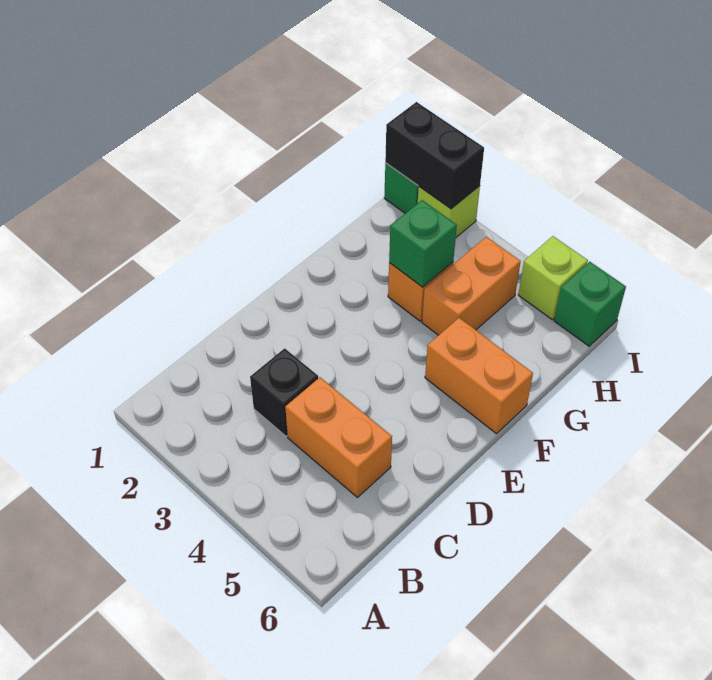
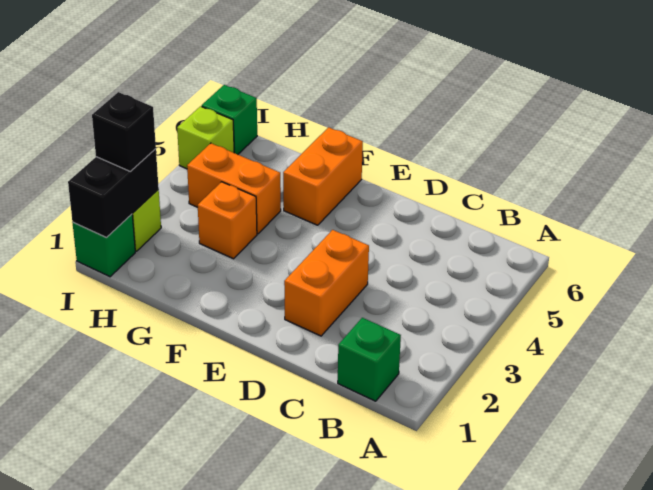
black 1x1 brick [250,348,318,436] -> black 1x1 brick moved to [92,92,156,172]
orange 1x2 brick [285,377,392,497] -> orange 1x2 brick moved to [284,230,369,336]
green 1x1 brick [389,200,457,287] -> green 1x1 brick moved to [338,318,401,401]

